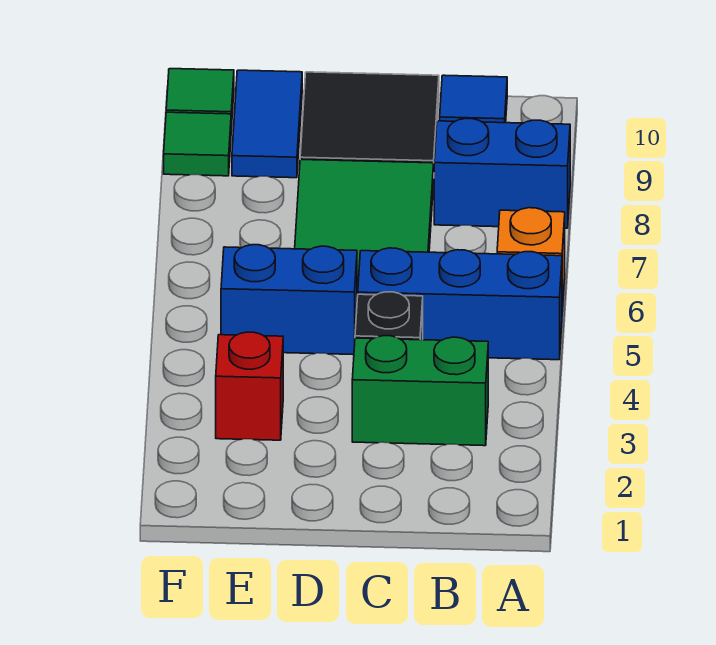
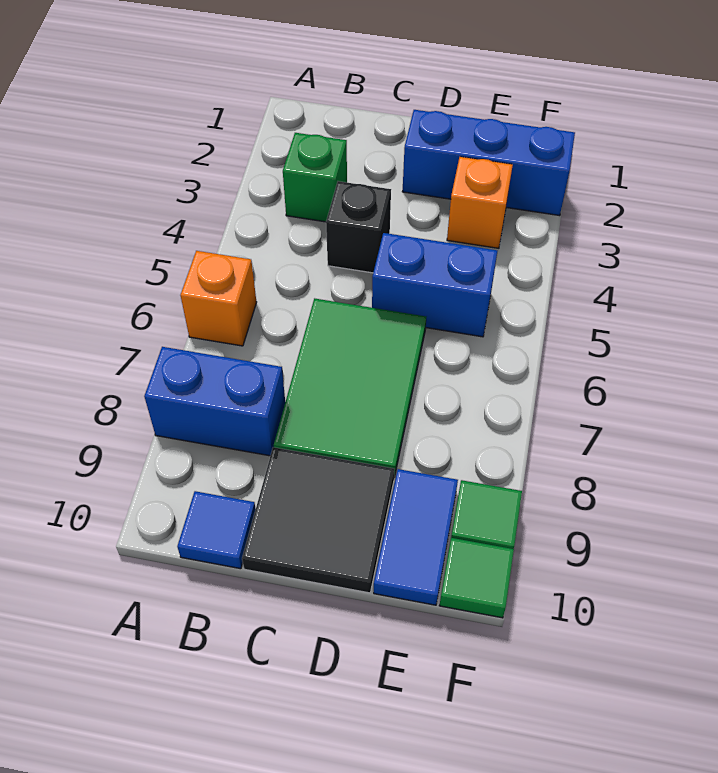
blue 1x3 brick [358,248,562,360] -> blue 1x3 brick moved to [402,110,575,216]
green 1x2 brick [352,336,488,446] -> green 1x1 brick [283,133,347,222]
red 1x1 brick [216,332,283,440] -> orange 1x1 brick [447,157,513,248]

